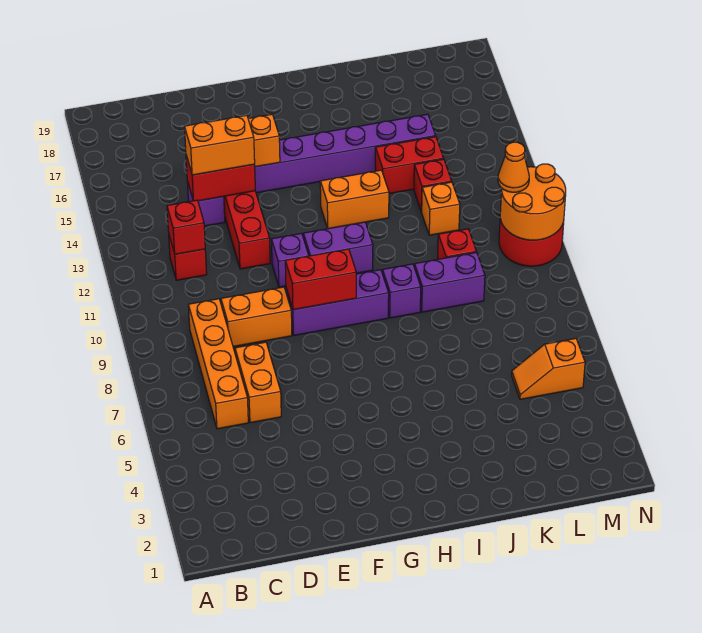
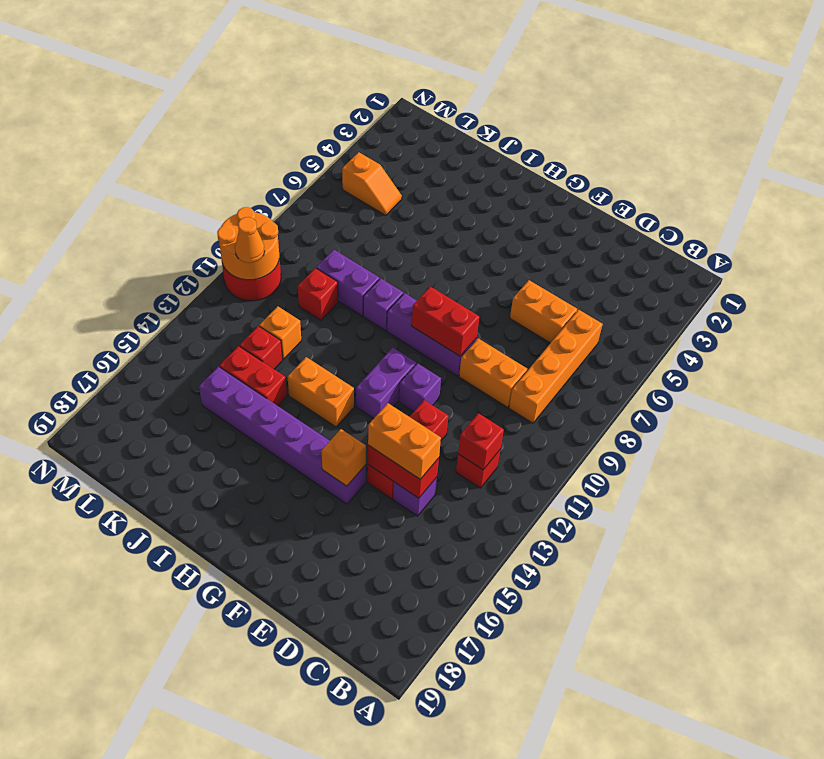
orange 1x2 brick [235,342,281,423] -> orange 1x2 brick turned to [510,280,577,343]
purple 1x2 brick [303,222,373,273] -> purple 1x2 brick turned to [356,348,416,418]

